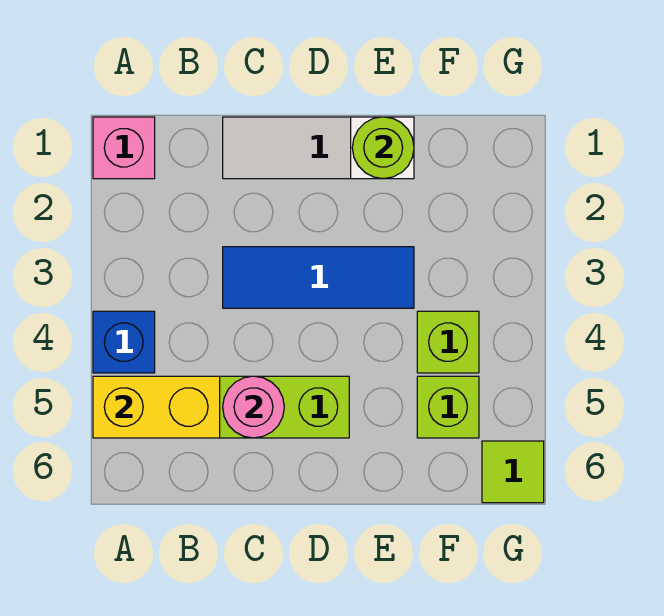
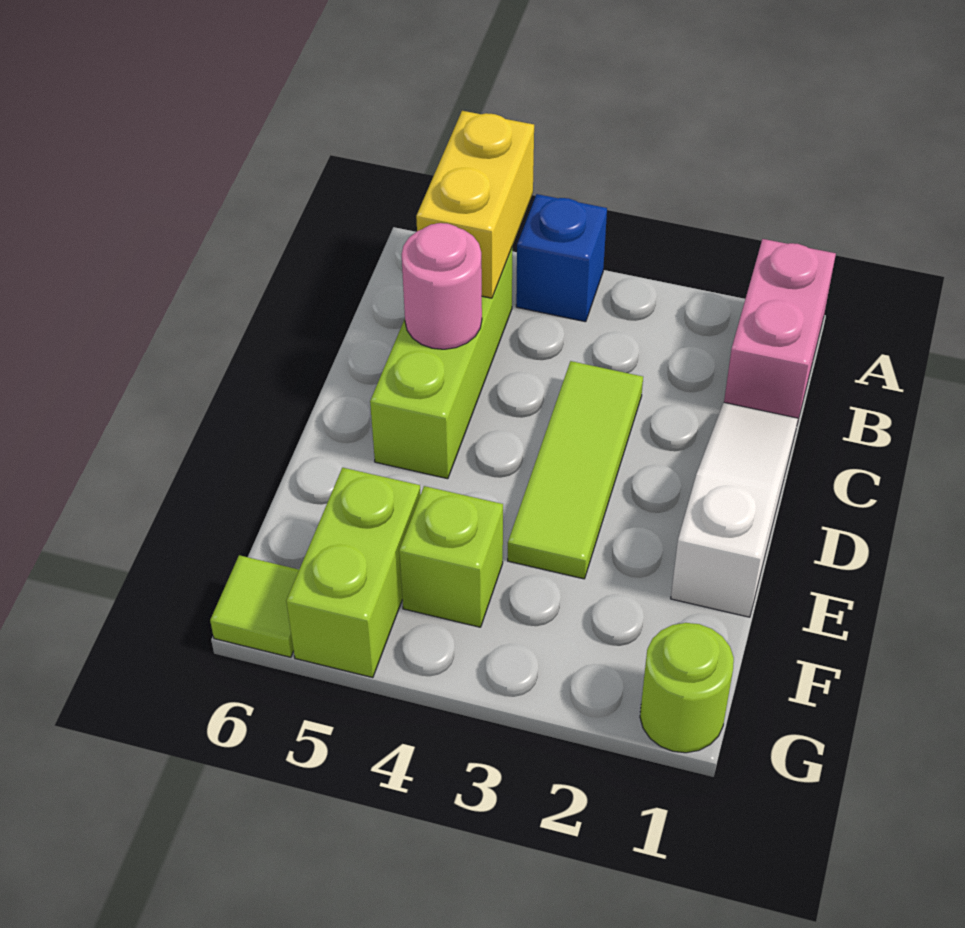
pink 1x1 brick [93,117,155,179] -> pink 1x2 brick [724,239,836,419]
blue 1x3 tile [223,247,414,308] -> lime 1x3 tile [508,361,643,579]
lime 1x1 round brick [352,117,414,179] -> lime 1x1 round brick moved to [640,623,734,753]
lime 1x1 brick [417,376,479,438] -> lime 1x2 brick [286,468,421,678]

